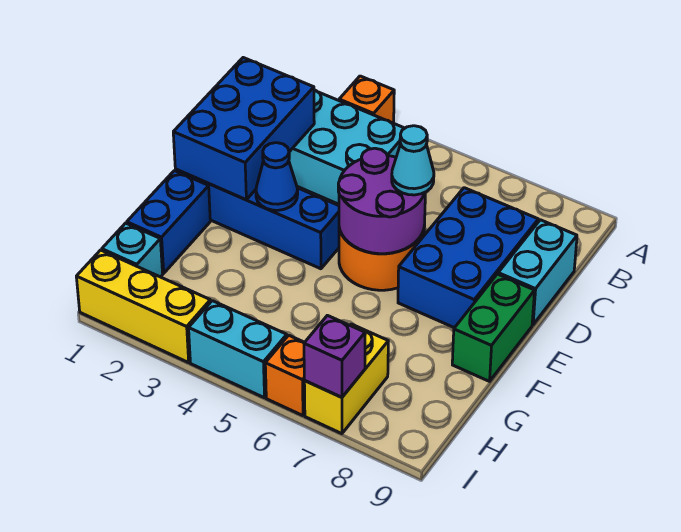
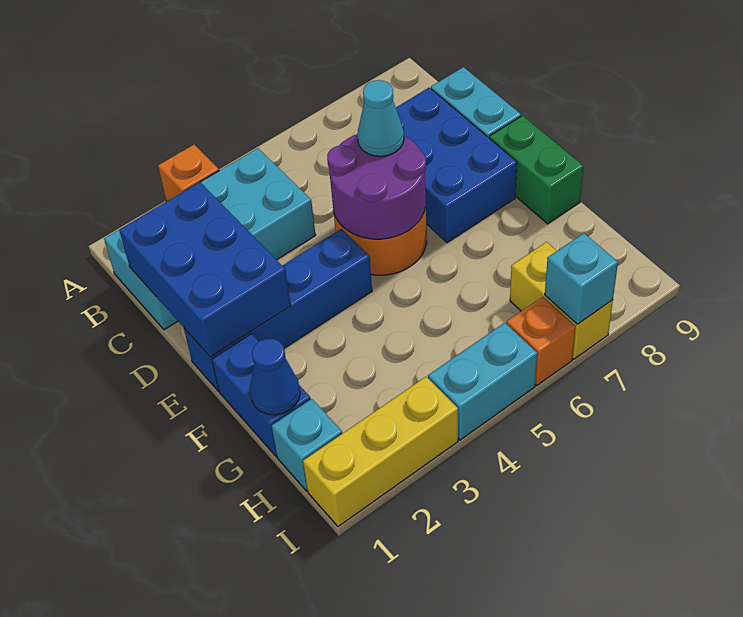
blue 1x1 cone [256,143,298,210] -> blue 1x1 cone moved to [250,339,300,415]
purple 1x1 brick [304,315,365,397] -> cyan 1x1 brick [545,233,618,324]

